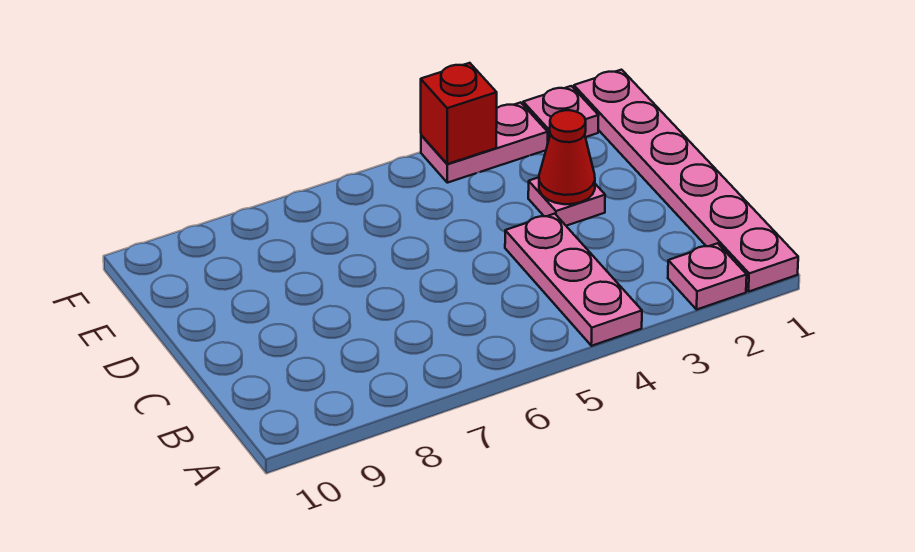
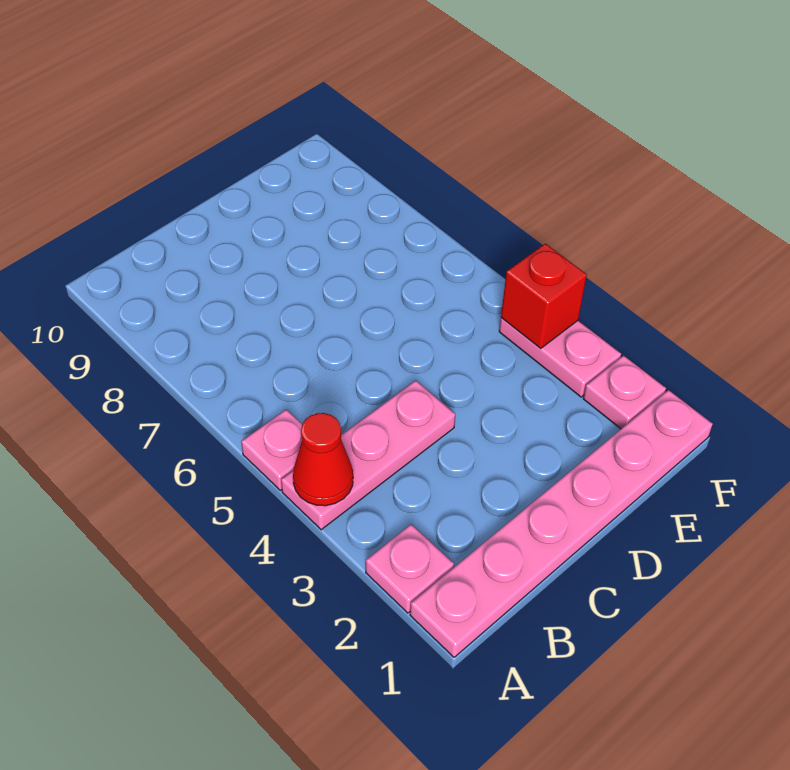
pink 1x1 plate [528,177,605,226] -> pink 1x1 plate moved to [241,410,302,490]
red 1x1 cone [539,110,595,204] -> red 1x1 cone moved to [293,413,353,506]

